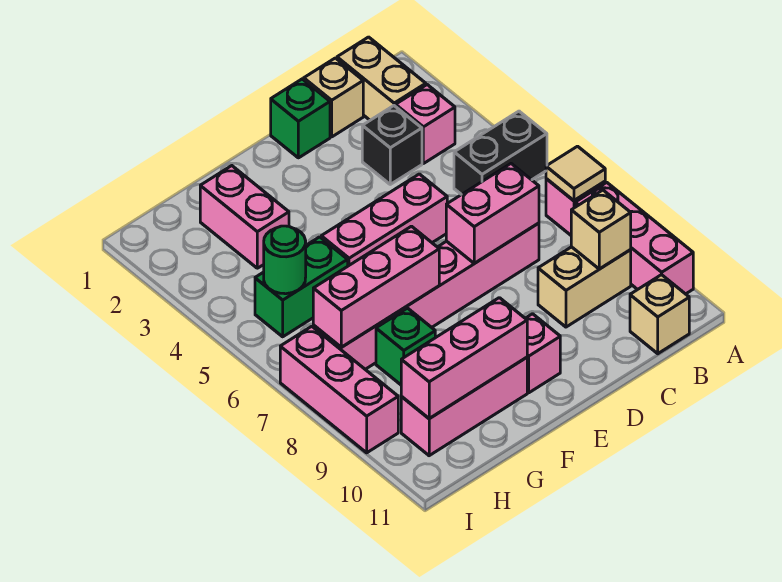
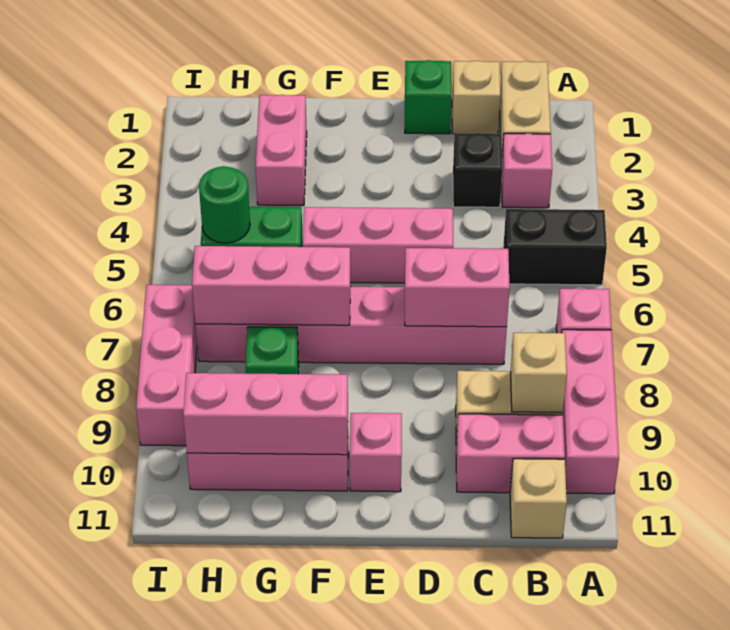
tan 1x1 tile [546,146,605,200] -> none
none -> pink 1x2 brick [456,414,565,493]

